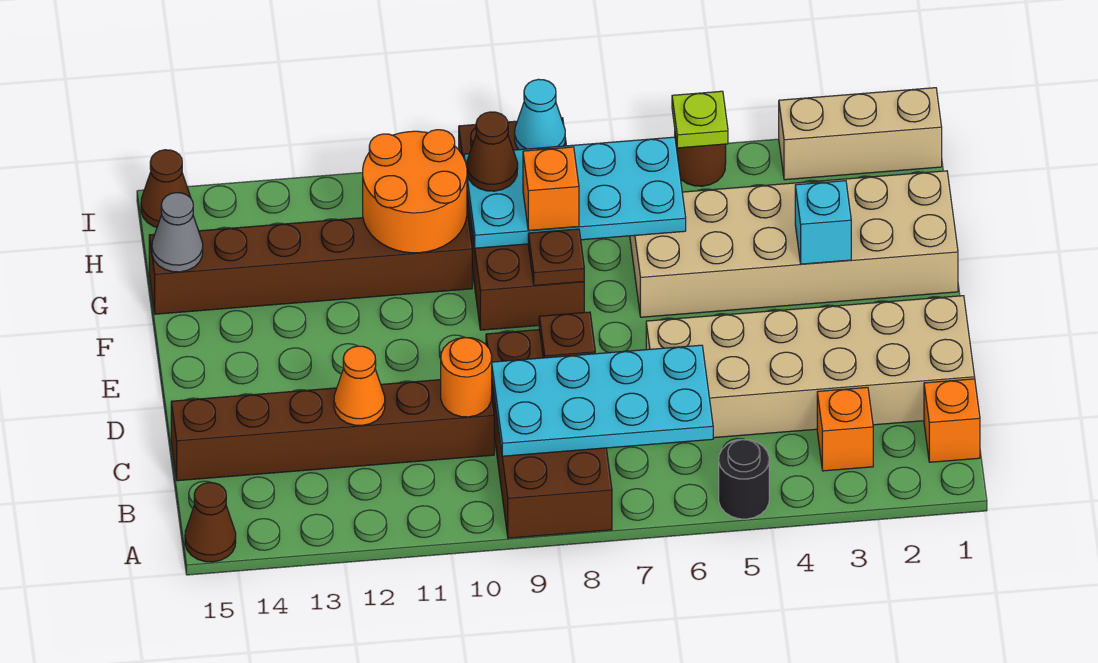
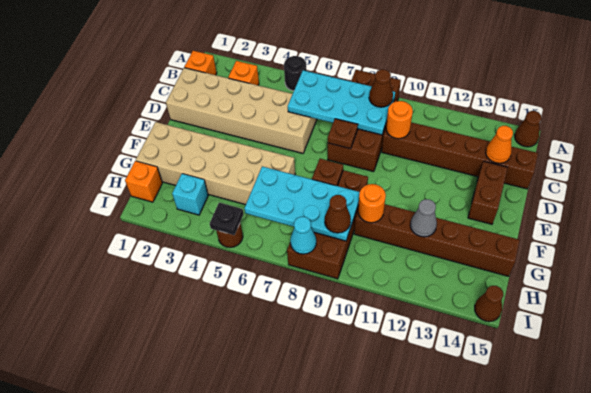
none -> brown 1x1 cone [369,69,393,107]
orange 1x1 cone [334,346,385,425] -> orange 1x1 cone moved to [486,126,513,163]
none -> brown 1x2 brick [468,161,508,224]
cyan 1x1 brick [795,181,851,264] -> cyan 1x1 brick moved to [172,174,208,215]
orange 1x1 brick [523,147,579,231] -> orange 1x1 brick moved to [125,161,162,202]
orange 2x2 round brick [363,130,467,253] -> orange 1x1 round brick [358,184,386,223]
grey 1x1 cone [152,193,203,272] -> grey 1x1 cone moved to [410,199,437,237]
tan 1x3 brick [779,88,942,180] -> none
lime 1x1 plate [672,91,728,148] -> black 1x1 plate [210,203,244,235]

